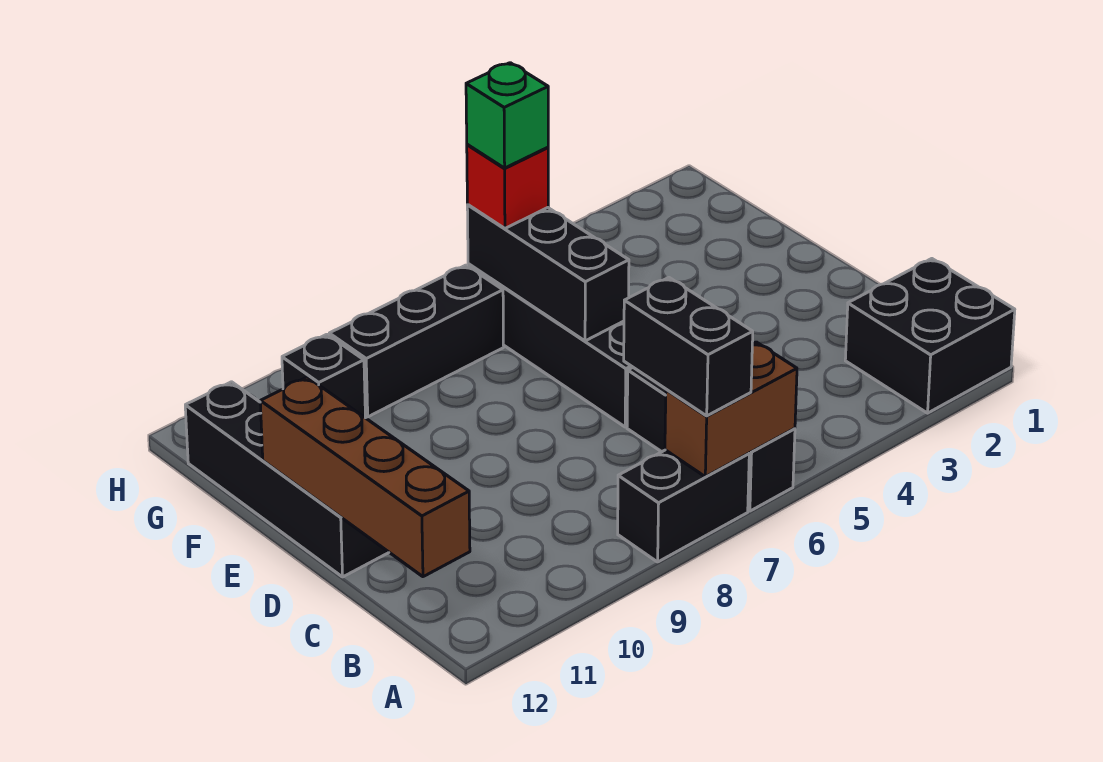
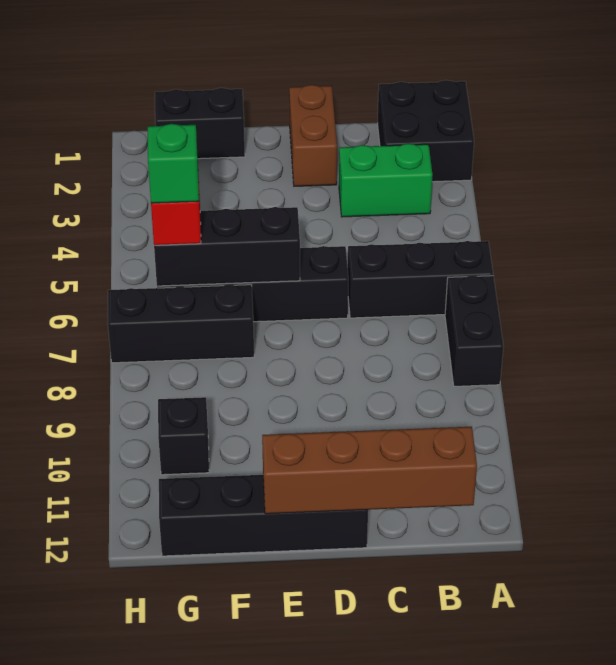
brown 1x2 brick [665,342,797,477] -> brown 1x2 brick moved to [289,85,337,186]
black 1x2 brick [624,277,753,416] -> black 1x2 brick moved to [155,88,245,159]
none -> green 1x2 brick [339,143,432,217]
black 1x3 brick [329,265,504,417] -> black 1x3 brick turned to [108,285,254,363]

